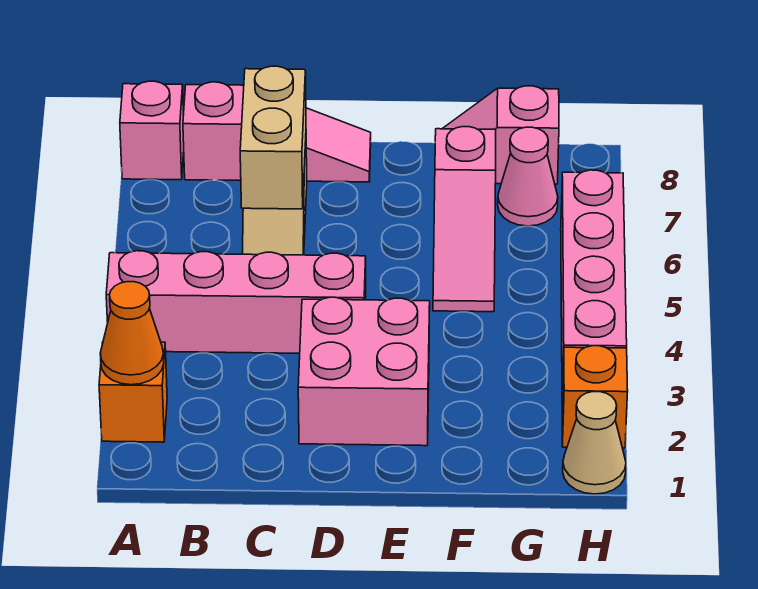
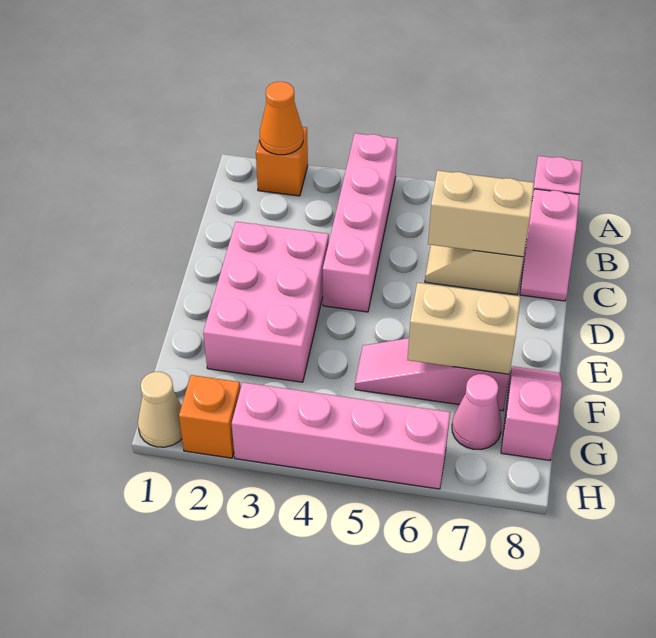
pink 1x3 slope [183,82,371,182] -> pink 1x2 slope [520,189,579,301]
pink 2x2 brick [298,297,430,446] -> pink 2x3 brick [203,222,329,382]
none -> tan 1x2 brick [408,283,520,374]

